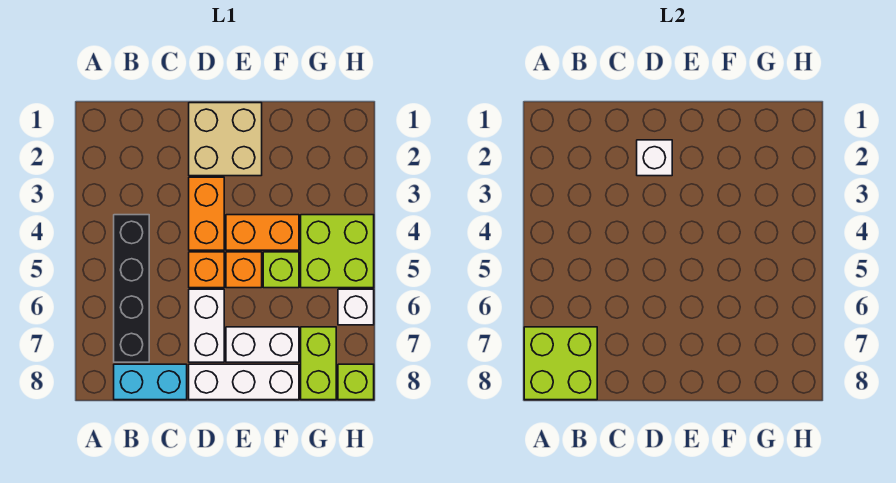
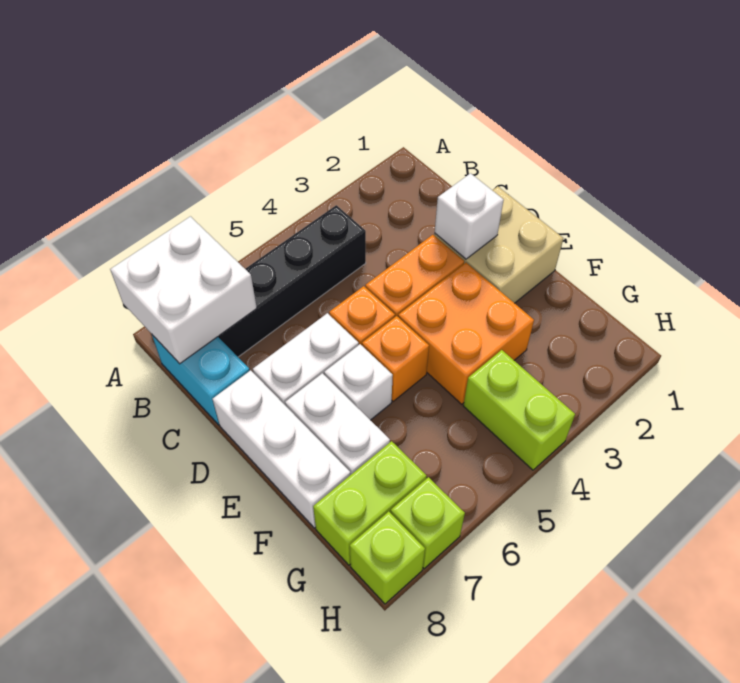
lime 2x2 brick [524,327,597,400] -> white 2x2 brick [110,216,257,364]
orange 1x2 brick [226,215,299,250] -> orange 2x2 brick [398,263,534,404]
lime 1x1 brick [263,252,299,288] -> lime 1x1 brick moved to [391,477,465,569]
lime 2x2 brick [301,215,374,288] -> lime 1x2 brick [463,350,575,470]
white 1x1 brick [338,289,374,325] -> white 1x1 brick moved to [324,344,393,420]

